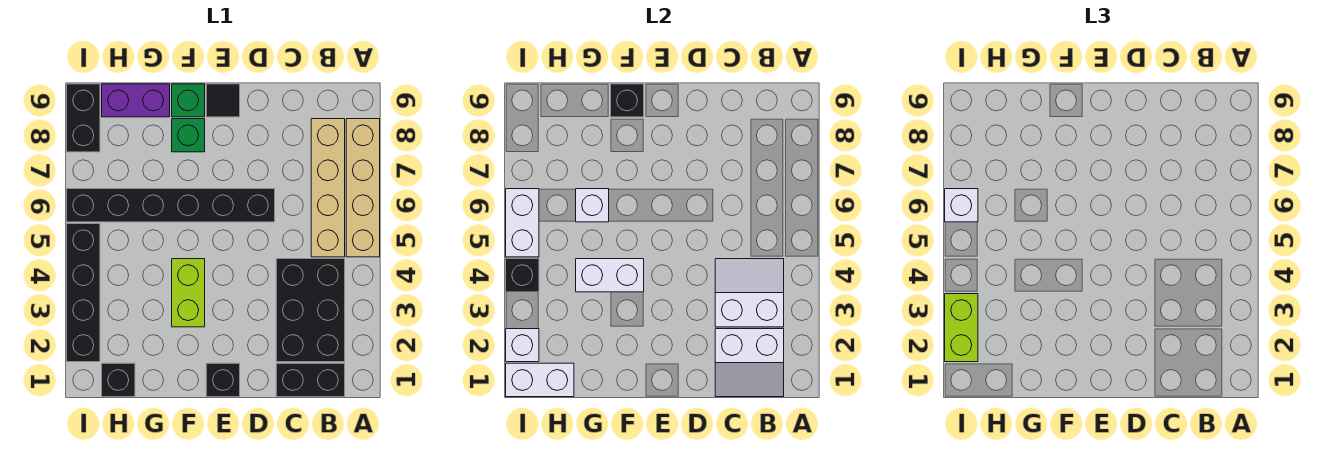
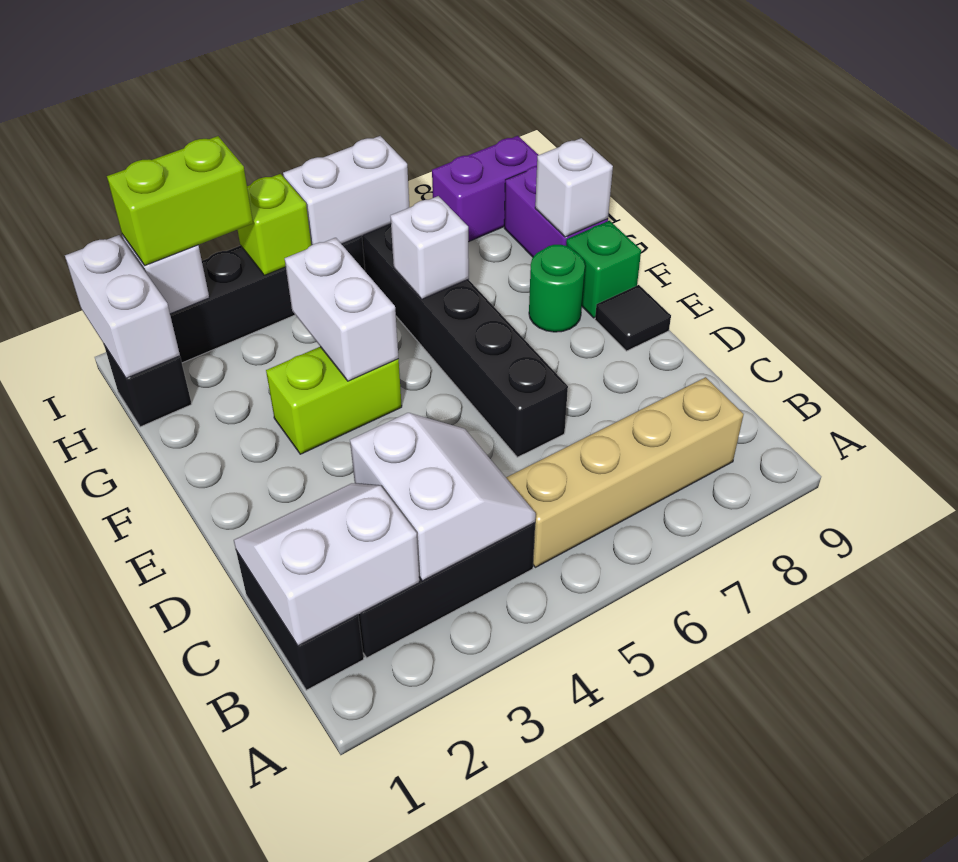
tan 1x4 brick [346,119,380,257] -> none
white 2x2 slope [715,329,784,397] -> white 2x2 slope turned to [234,483,419,646]
black 1x1 brick [206,363,240,397] -> none
green 1x1 brick [172,119,205,152] -> green 1x1 round brick [529,245,585,332]
black 1x1 brick [611,84,644,117] -> none
black 1x1 brick [506,259,539,292] -> lime 1x1 brick [238,174,311,275]
white 1x1 brick [945,189,978,222] -> white 1x1 brick moved to [535,138,613,237]
black 1x2 brick [67,84,100,152] -> purple 1x2 brick [432,136,538,242]

